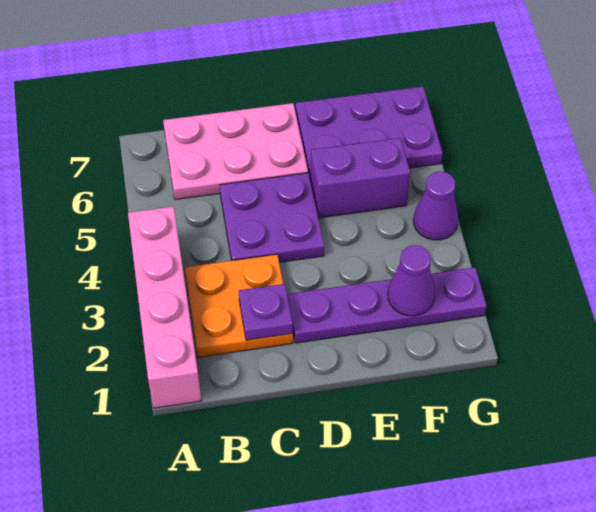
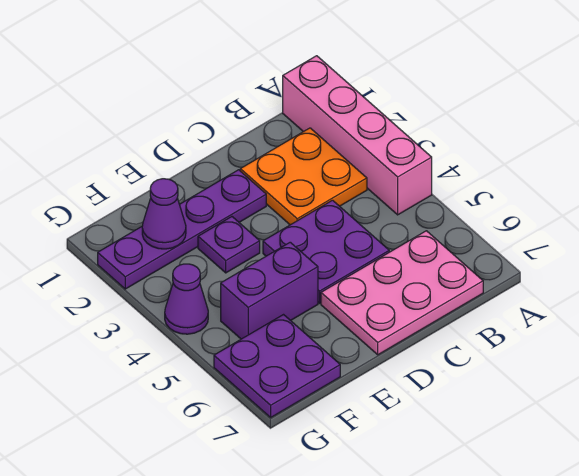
purple 1x1 plate [239,284,293,340] -> purple 1x1 plate moved to [198,217,260,273]
purple 2x3 plate [296,86,443,181] -> purple 2x2 plate [214,315,340,417]

